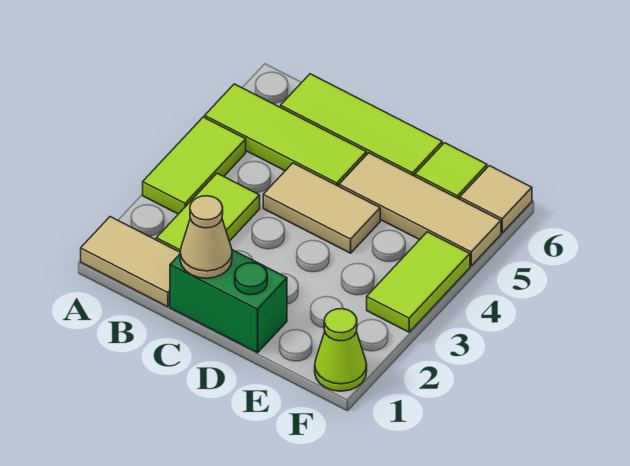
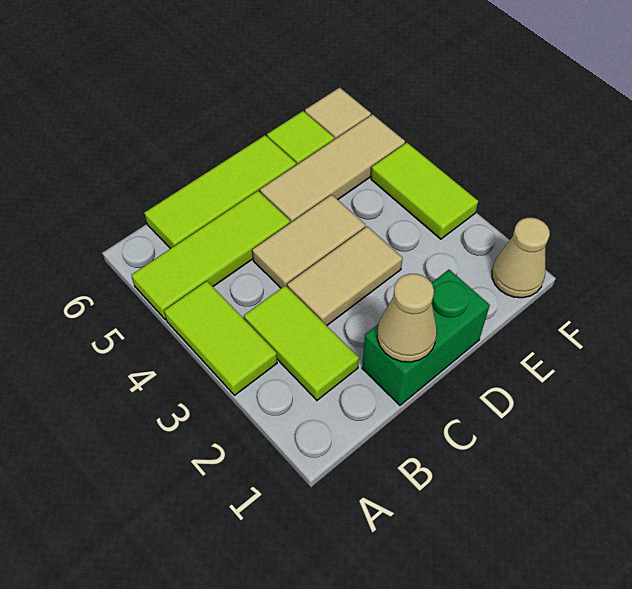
tan 1x2 tile [81,217,180,307] -> tan 1x2 tile moved to [287,226,403,326]
lime 1x1 cone [315,309,367,391] -> tan 1x1 cone [492,218,550,298]

